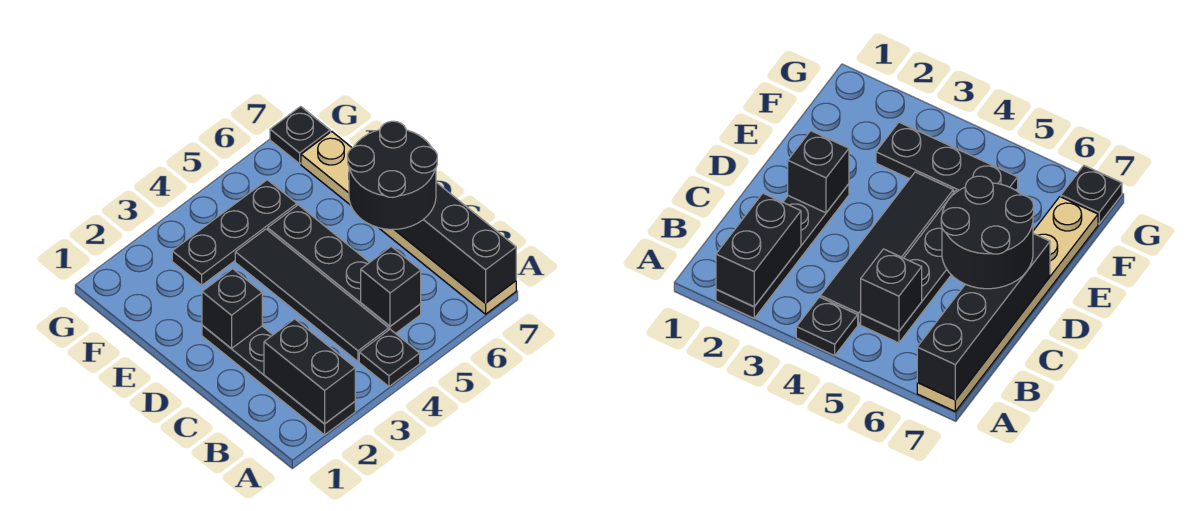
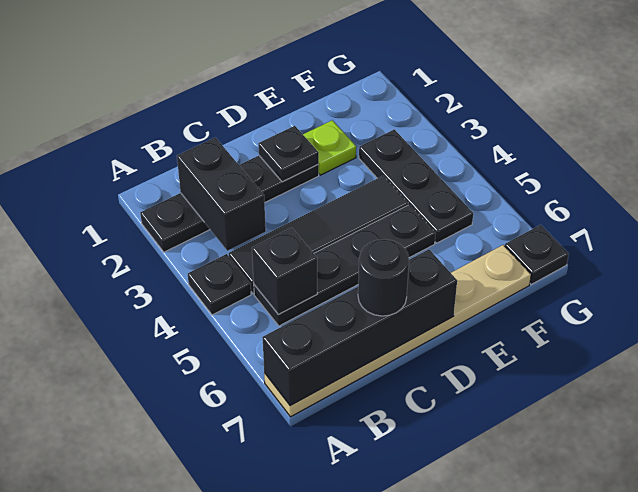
black 1x2 brick [264,319,355,424] -> black 1x2 brick turned to [177,137,266,251]
black 2x2 round brick [348,121,437,229] -> black 1x1 round brick [358,239,409,316]
black 1x1 brick [202,269,262,349] -> black 1x1 plate [258,126,319,182]
none -> lime 1x1 plate [303,120,356,175]

